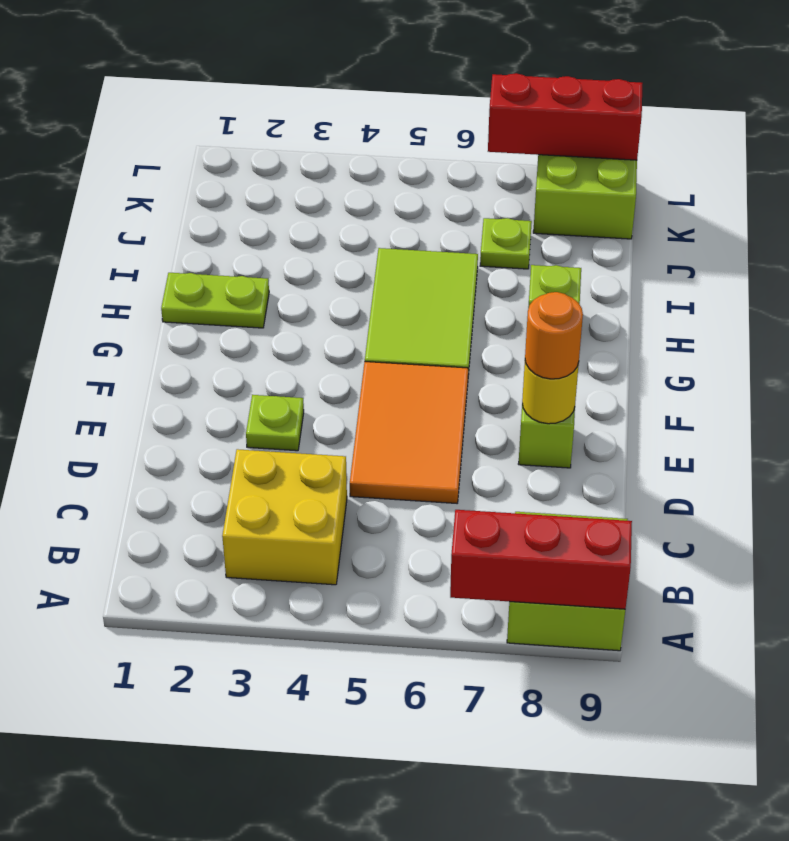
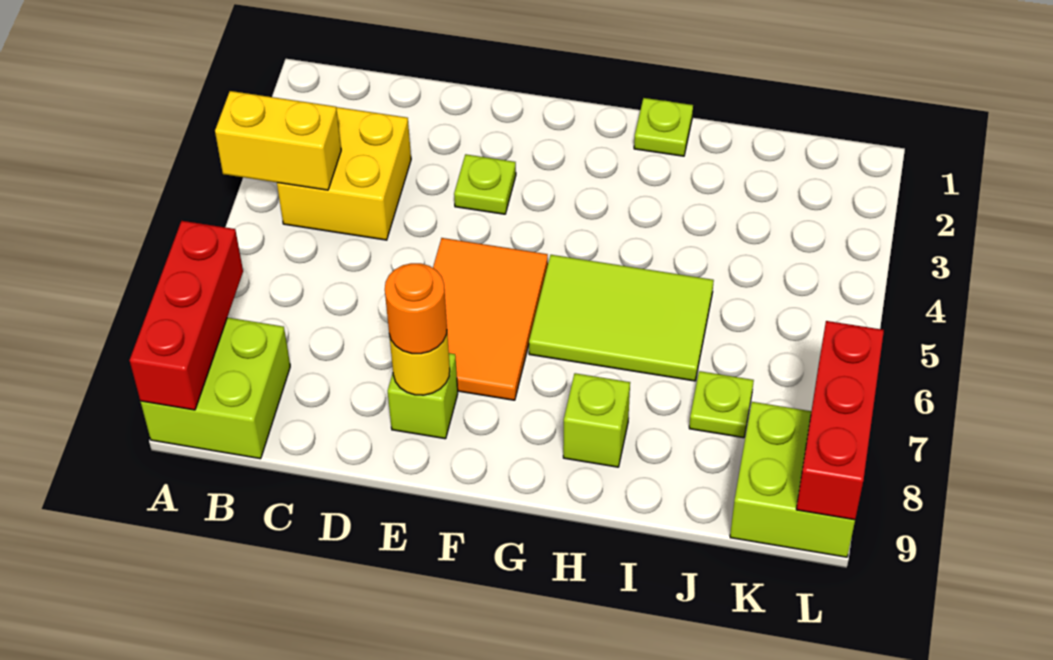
none -> yellow 1x2 brick [215,91,341,190]
orange 2x3 tile [350,362,468,503] -> orange 2x3 tile turned to [433,238,548,400]
lime 1x2 plate [161,273,269,328] -> lime 1x1 plate [634,98,693,156]

